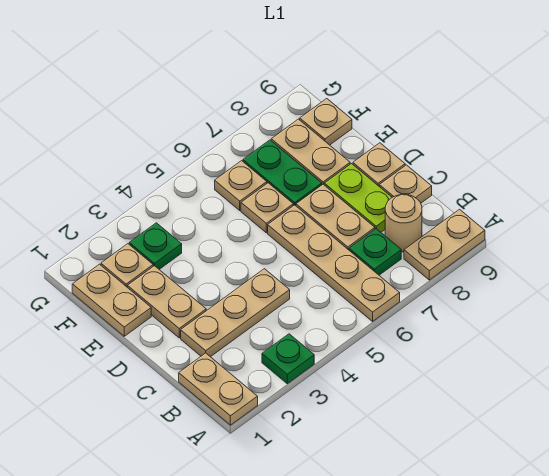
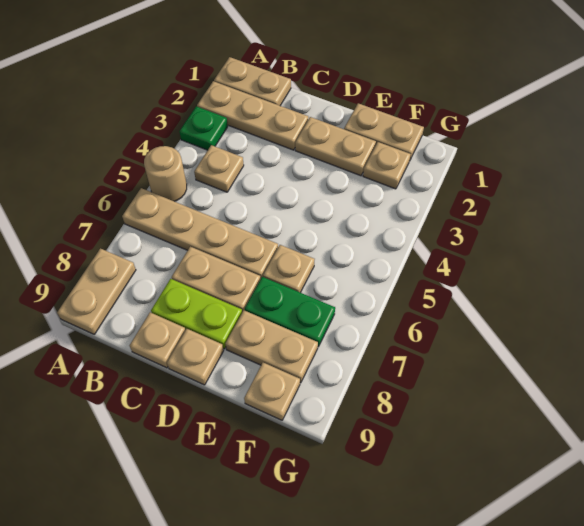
green 1x1 plate [349,229,401,275] -> none
tan 1x1 round brick [385,194,422,252] -> tan 1x1 round brick moved to [144,146,187,201]
tan 1x3 plate [181,269,290,357] -> tan 1x3 plate turned to [197,81,308,150]
green 1x1 plate [129,223,182,269] -> none
tan 1x1 plate [215,161,267,210] -> tan 1x1 plate moved to [194,145,244,192]

